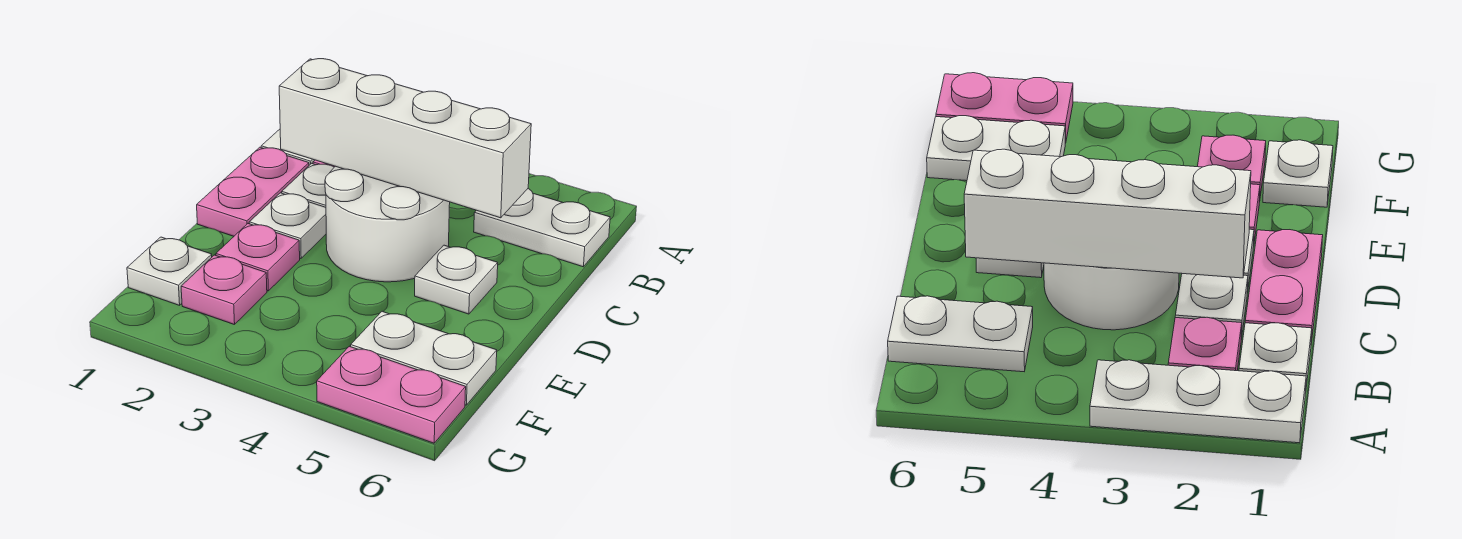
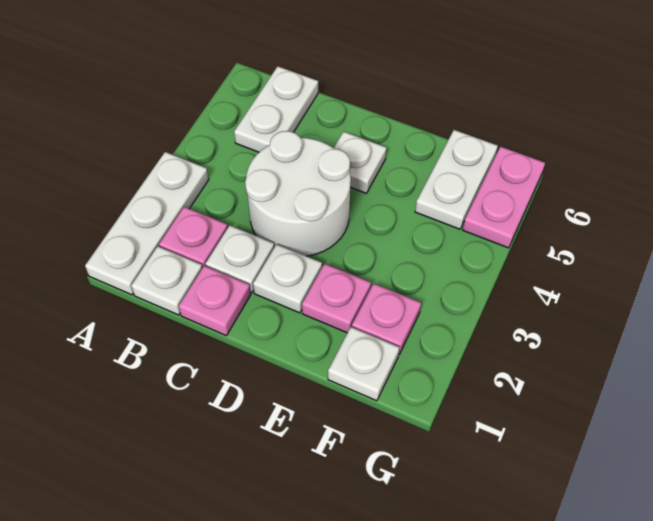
pink 1x2 plate [197,147,309,236] -> pink 1x1 plate [179,266,251,335]
white 1x4 brick [279,59,531,218] -> none

